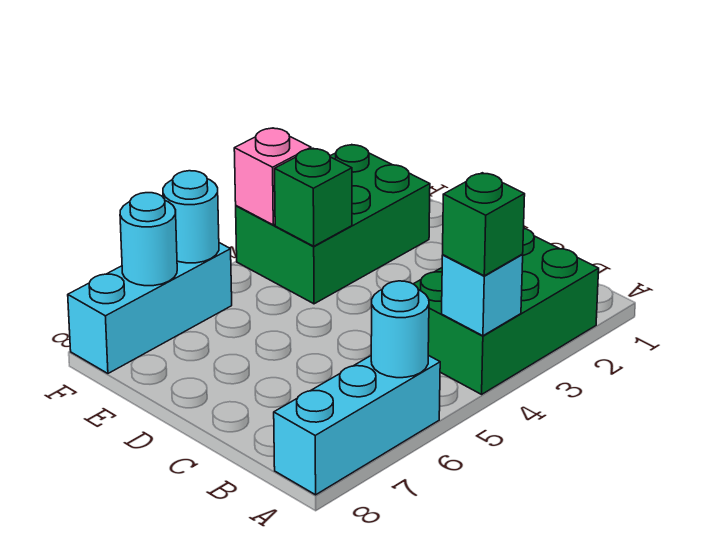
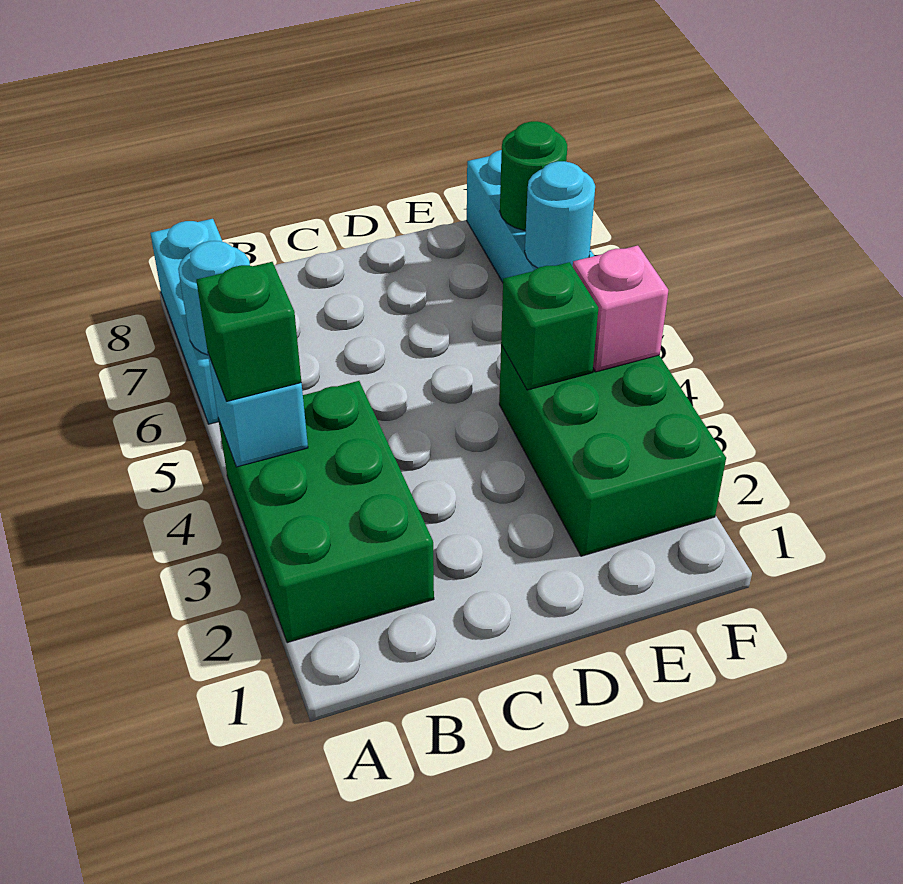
cyan 1x1 round brick [120,193,177,286] -> green 1x1 round brick [500,121,567,230]

